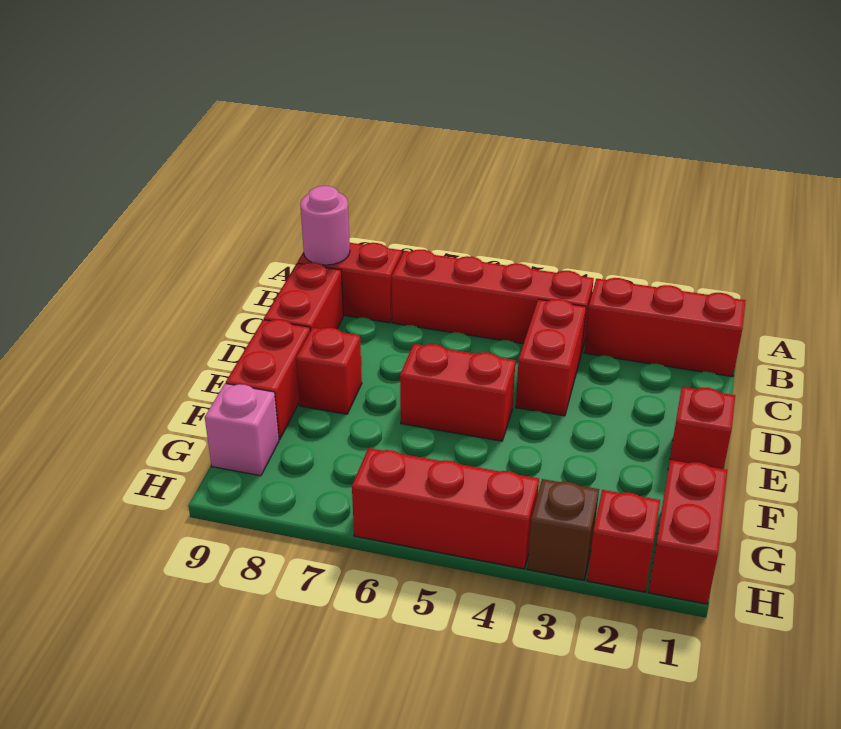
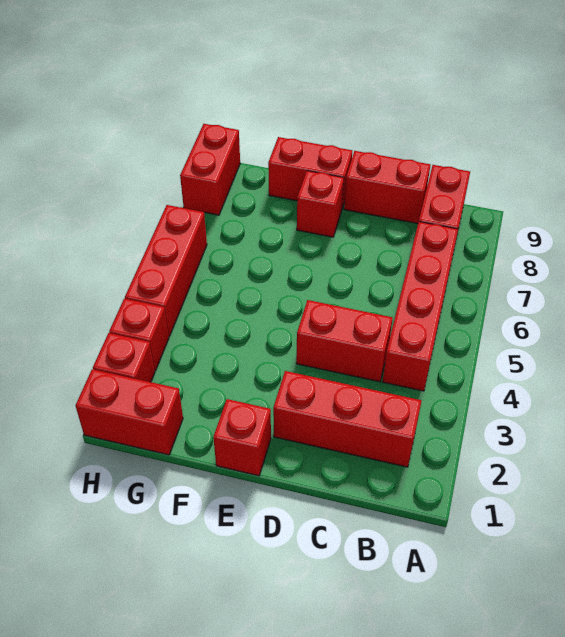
red 1x3 brick [584,278,746,377] -> red 1x3 brick turned to [273,371,421,467]
pink 1x1 round brick [300,186,350,265] -> none
red 1x2 brick [400,344,516,441] -> red 1x2 brick moved to [180,124,240,215]
pink 1x1 brick [205,384,279,476] -> none
brown 1x1 brick [527,479,599,580] -> red 1x1 brick [109,298,169,371]

